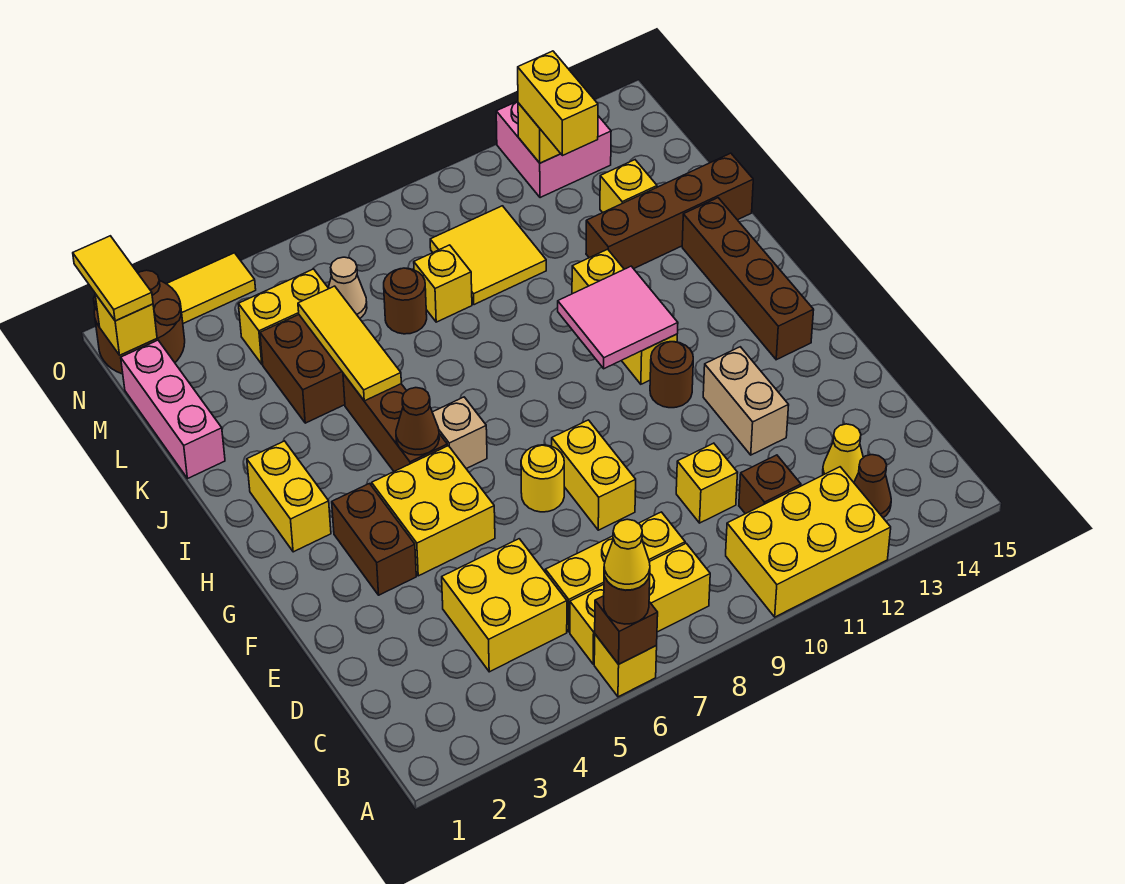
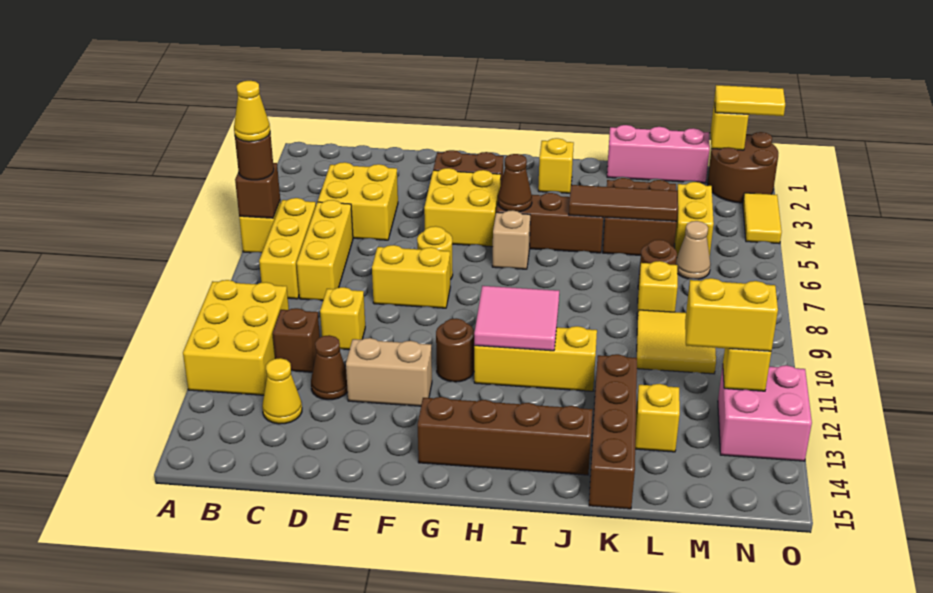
brown 1x1 cone [854,455,891,518] -> brown 1x1 cone moved to [311,335,348,400]
yellow 1x2 brick [247,441,331,552] -> yellow 1x1 brick [538,138,574,193]
yellow 1x3 tile [298,286,401,401] -> brown 1x3 tile [569,185,678,221]

